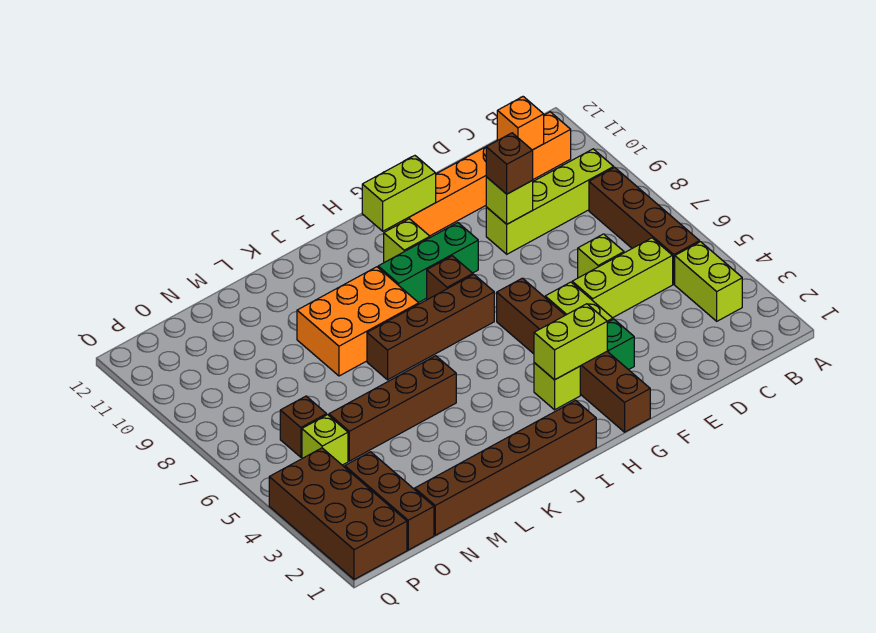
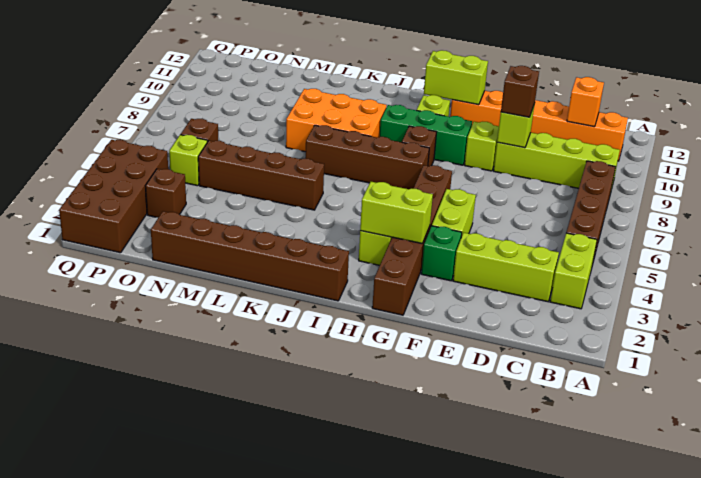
lime 1x3 brick [572,238,673,318] -> lime 1x3 brick moved to [453,233,559,302]
lime 1x1 brick [578,234,624,278] -> lime 1x1 brick moved to [465,122,499,171]
brown 1x3 brick [345,452,434,550] -> brown 1x1 brick [146,169,186,218]

